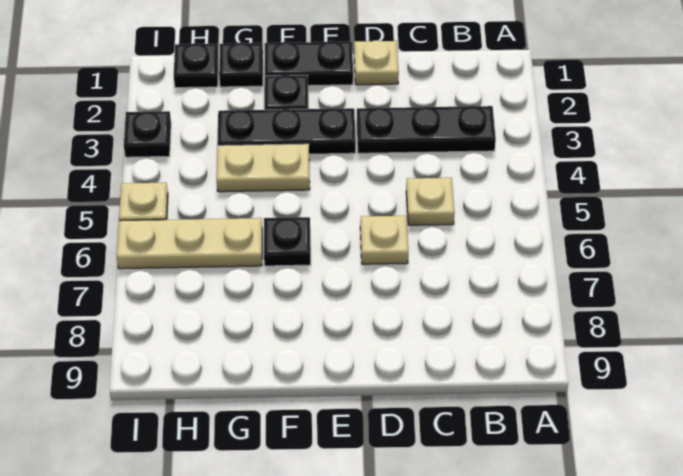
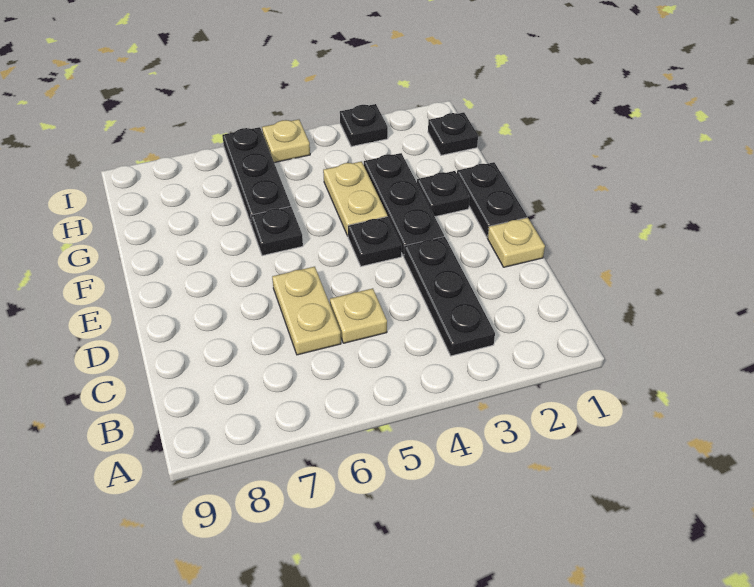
tan 1x1 plate [360,216,408,264] -> tan 1x2 plate [272,267,341,355]
black 1x1 plate [219,42,263,87] -> black 1x1 plate moved to [348,217,402,266]
tan 1x3 plate [117,218,262,269] -> black 1x3 plate [222,127,291,225]

